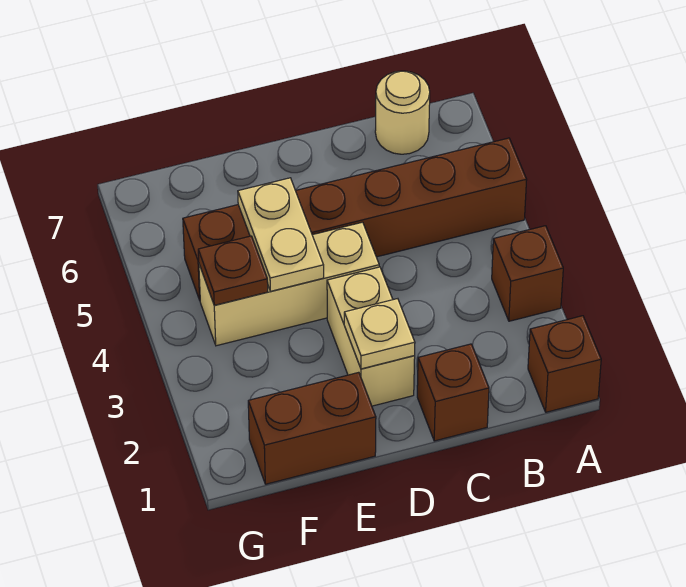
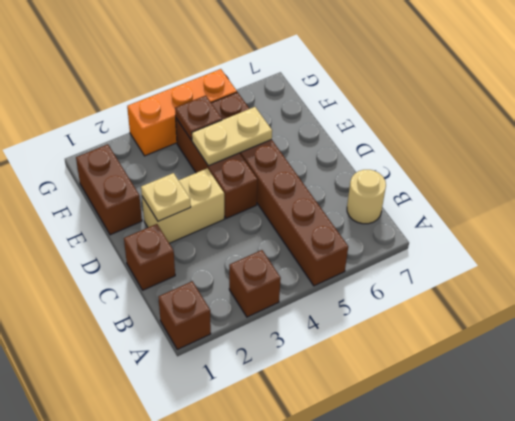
tan 1x3 brick [199,222,379,346] -> brown 1x3 brick [176,118,258,218]
none -> orange 1x3 brick [127,69,237,156]

